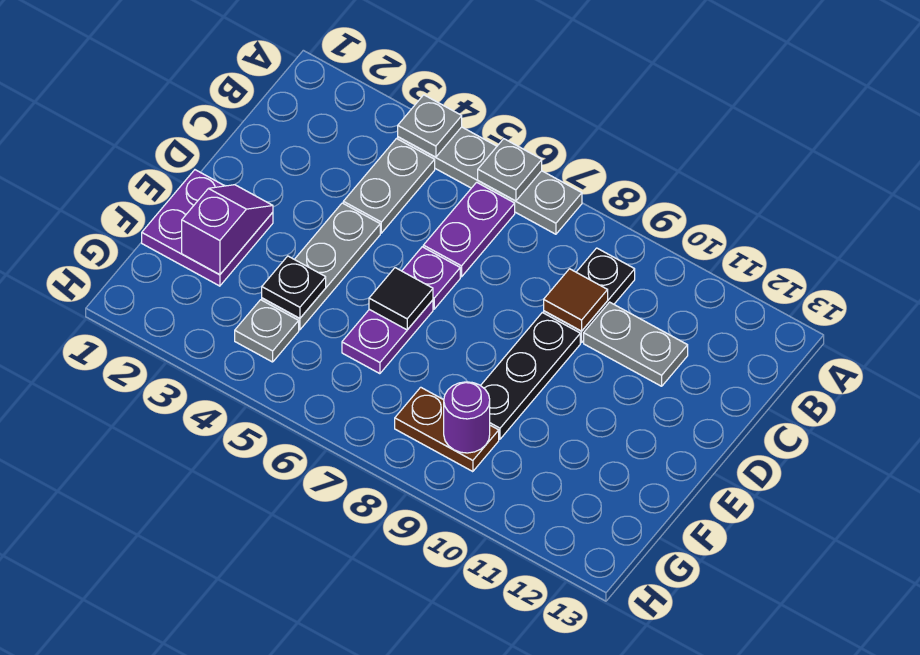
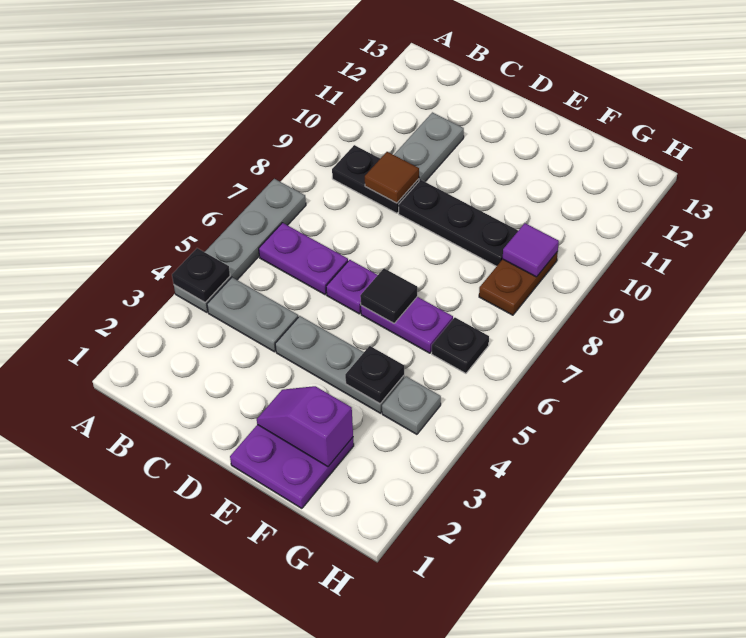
grey 1x1 plate [398,95,462,157] -> black 1x1 plate [172,248,230,302]
grey 1x1 plate [478,139,542,201] -> none
none -> black 1x1 plate [432,318,489,373]
purple 1x1 round brick [444,382,490,453] -> purple 1x1 tile [503,223,559,277]

